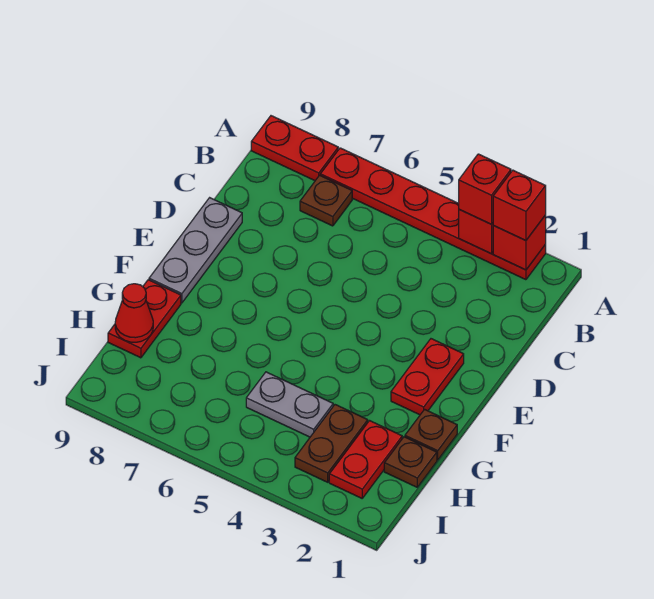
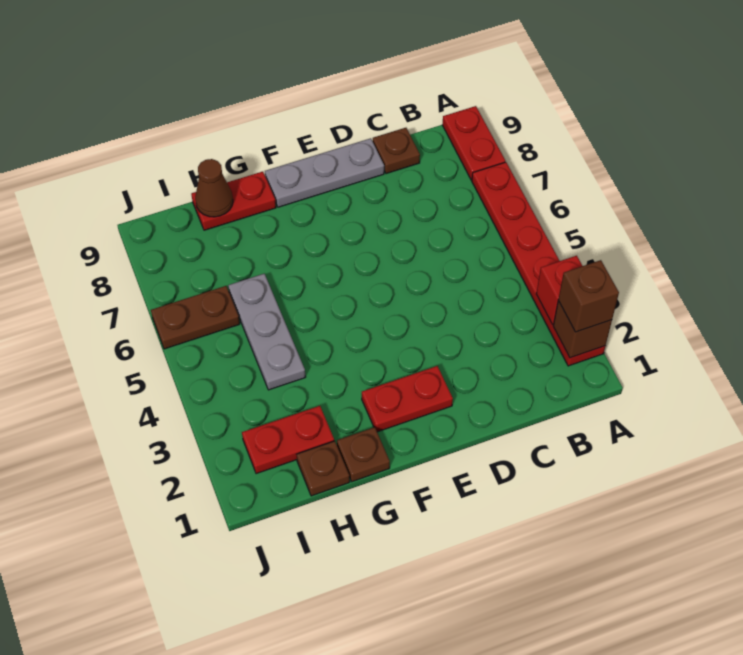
red 1x1 brick [493,215,546,270] -> brown 1x1 brick [553,301,612,358]
red 1x1 brick [493,170,546,241] -> brown 1x1 brick [558,260,619,332]
red 1x1 brick [459,154,511,224] -> none
brown 1x1 plate [300,175,352,226] -> brown 1x1 plate moved to [373,128,420,174]
brown 1x2 plate [295,405,368,482] -> brown 1x2 plate moved to [151,286,240,349]
grey 1x2 plate [246,372,333,437] -> grey 1x3 plate [228,274,305,390]
red 1x1 cone [115,284,153,342] -> brown 1x1 cone [195,159,233,217]

